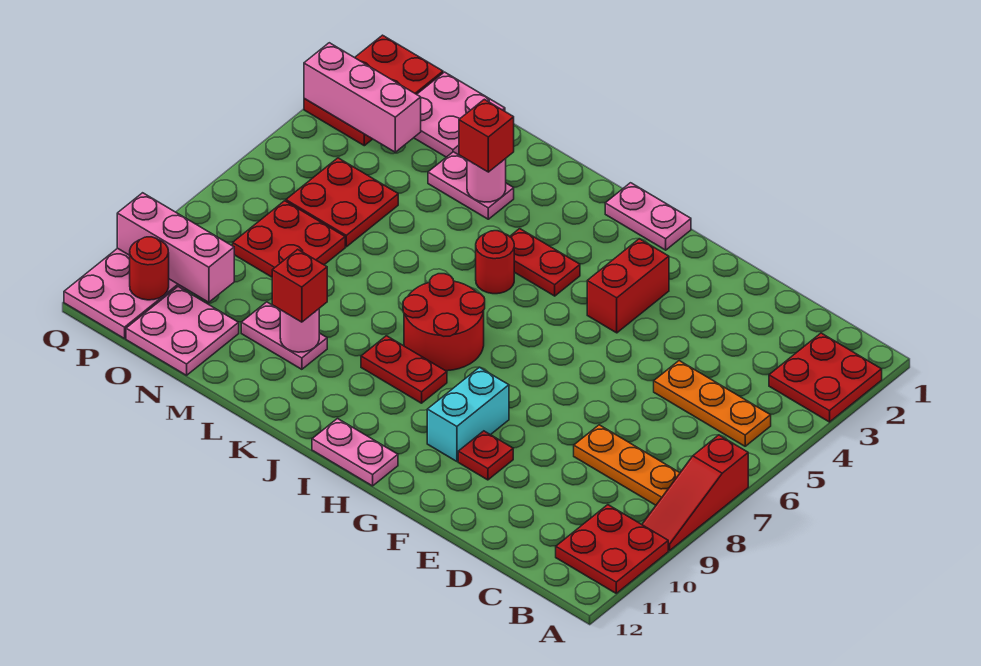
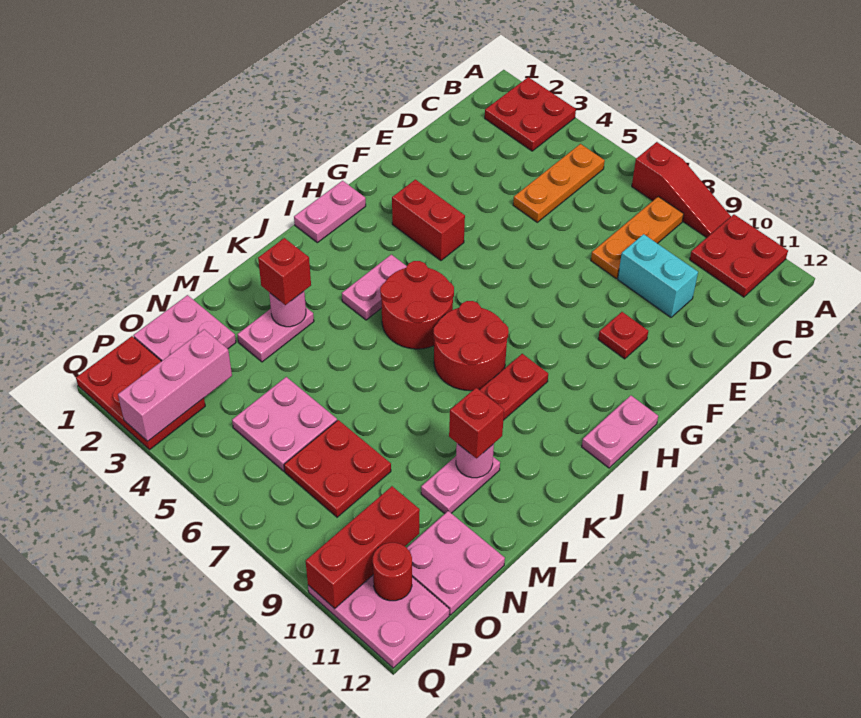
cyan 1x2 brick [427,367,509,461] -> cyan 1x2 brick moved to [618,234,698,317]
red 1x2 plate [510,229,580,296] -> pink 1x2 plate [342,255,407,320]
red 1x1 round brick [476,231,514,294] -> red 2x2 round brick [380,261,454,349]
red 2x2 plate [286,158,398,247] -> pink 2x2 plate [232,377,337,471]
pink 1x3 brick [117,193,234,302] -> red 1x3 brick [306,486,420,608]

